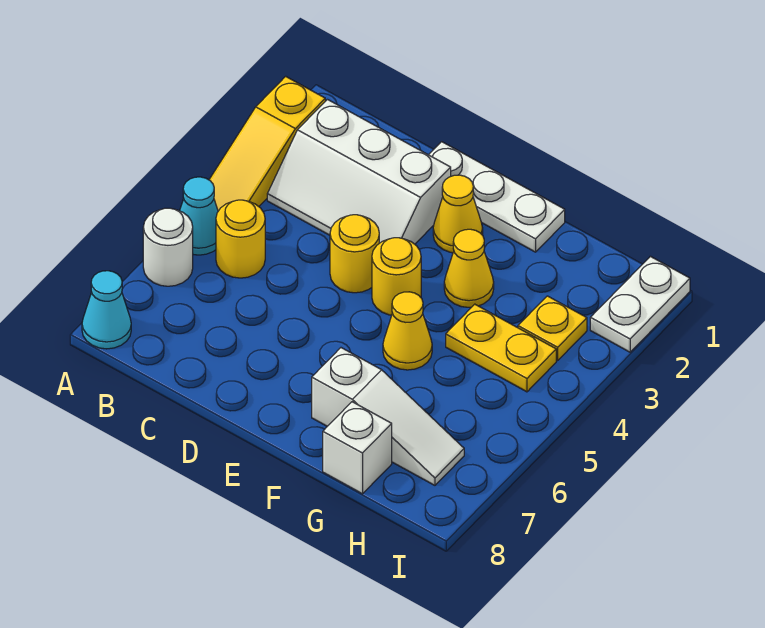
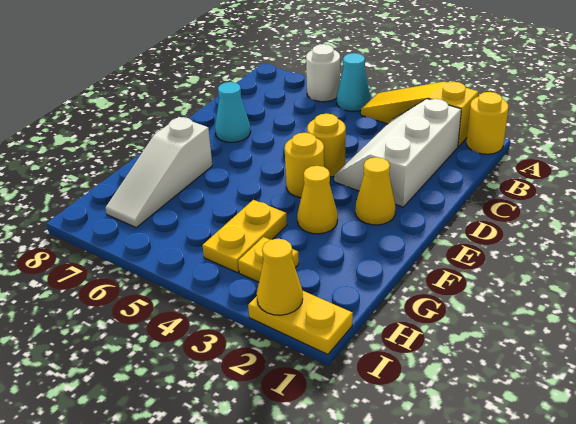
cyan 1x1 cone [82,271,131,349] -> cyan 1x1 cone moved to [215,82,251,142]
yellow 1x1 round brick [216,200,265,278] -> yellow 1x1 round brick moved to [467,92,508,154]
white 1x3 plate [429,142,565,252] -> none
yellow 1x1 cone [383,292,432,370] -> yellow 1x1 cone moved to [257,239,303,315]
white 1x1 brick [323,402,392,494] -> none
white 1x2 plate [590,256,690,352] -> yellow 1x2 plate [248,291,353,355]

